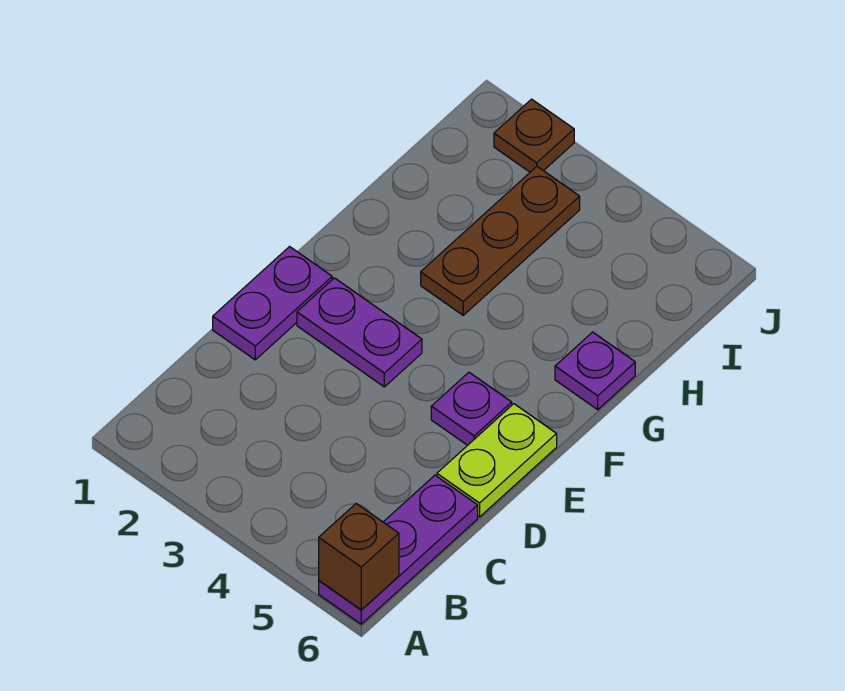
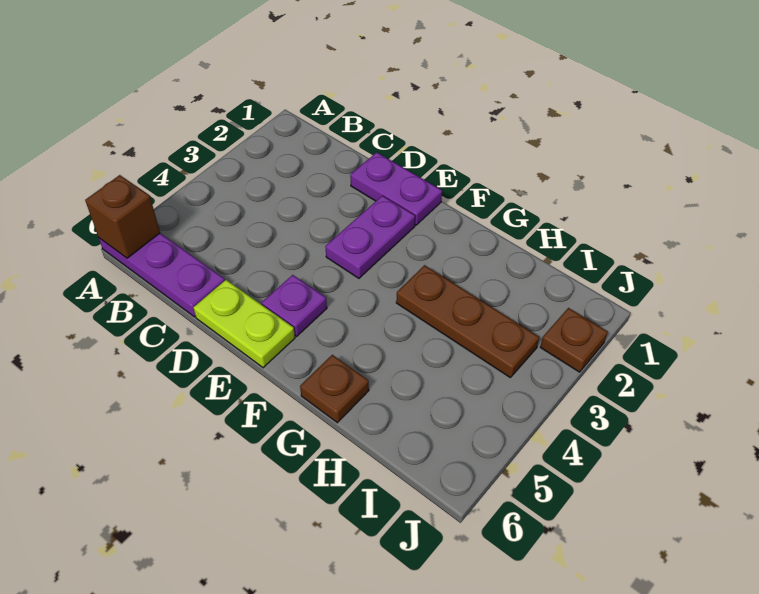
purple 1x1 plate [555,332,635,410] -> brown 1x1 plate [300,355,369,423]

